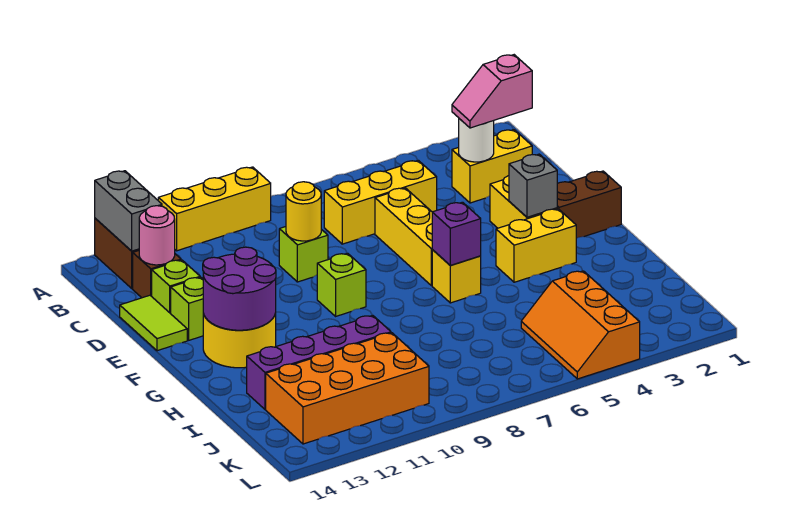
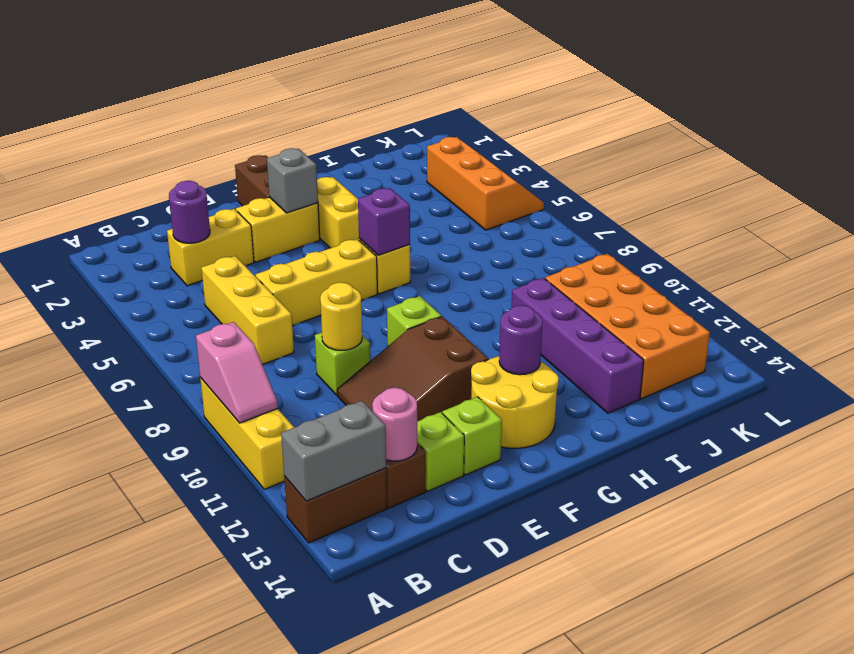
yellow 1x2 brick [452,130,532,203] -> yellow 1x2 brick turned to [167,209,254,286]
pink 1x2 slope [452,55,532,128] -> pink 1x2 slope moved to [196,322,278,423]
white 1x1 round brick [459,119,494,162] -> purple 1x1 round brick [169,181,210,243]
none -> brown 2x3 slope [337,316,488,421]
lime 1x2 tile [120,295,187,351] -> none
purple 2x2 round brick [203,247,276,330] -> purple 1x1 round brick [499,305,543,375]
orange 2x3 slope [521,271,640,379] -> orange 2x3 slope turned to [427,137,544,230]

